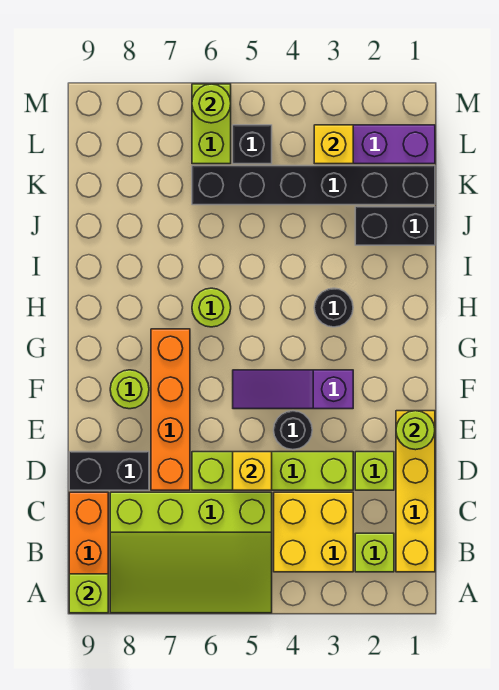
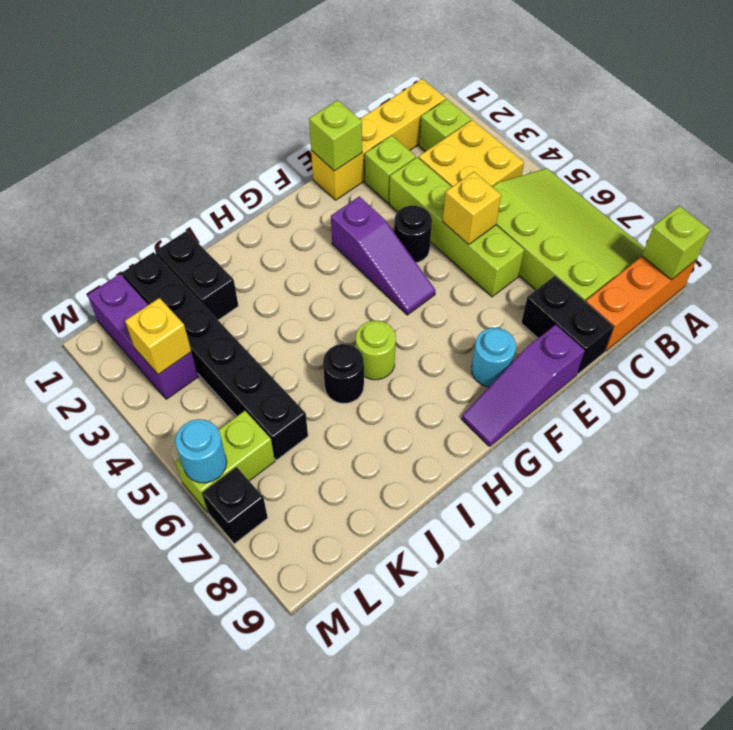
orange 1x4 brick [151,329,190,490] -> none
lime 1x1 round brick [396,411,435,450] -> lime 1x1 brick [309,100,362,171]
none -> purple 1x3 slope [462,325,585,446]
lime 1x1 round brick [110,370,149,409] -> cyan 1x1 round brick [472,328,516,387]
black 1x1 round brick [314,288,353,327] -> black 1x1 round brick moved to [323,344,364,403]
black 1x1 brick [233,125,272,164] -> black 1x1 brick moved to [202,467,268,544]
lime 1x1 round brick [192,84,231,123] -> cyan 1x1 round brick [175,419,227,483]

